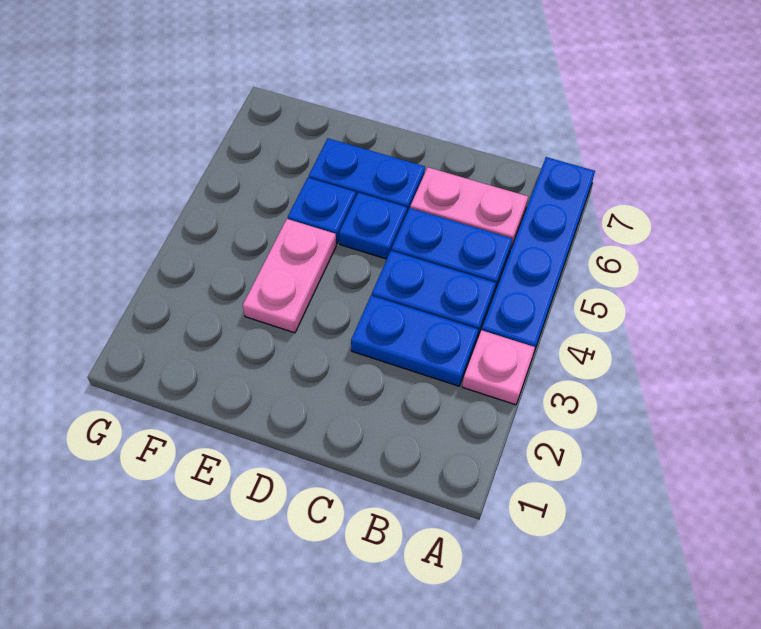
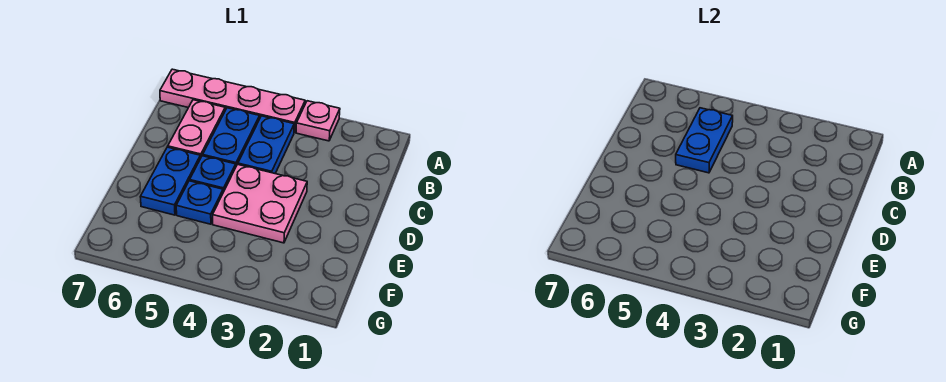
blue 1x4 plate [482,157,595,352] -> pink 1x4 plate [160,69,305,132]
blue 1x2 plate [351,295,478,386] -> blue 1x2 plate moved to [676,108,733,173]
pink 1x2 plate [243,219,336,333] -> pink 2x2 plate [213,164,307,243]

